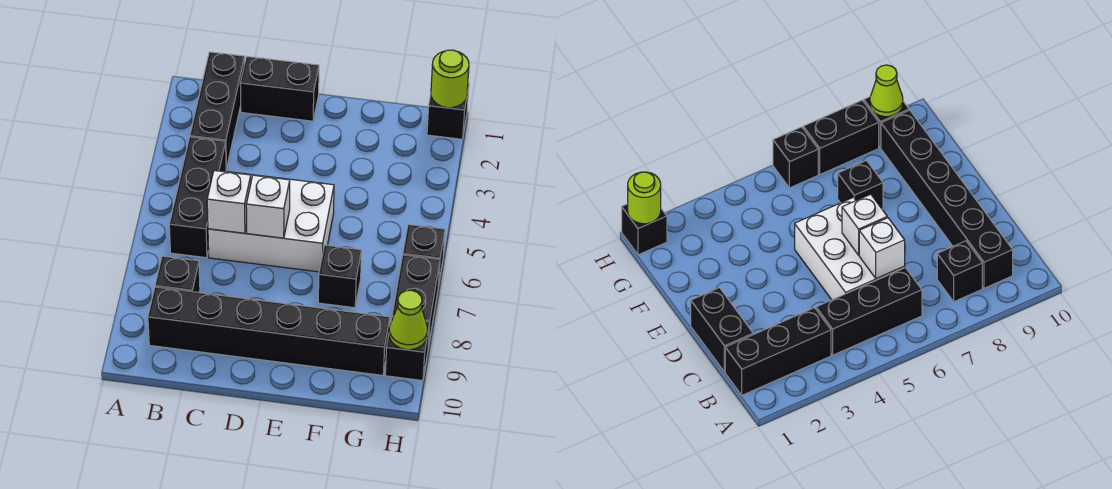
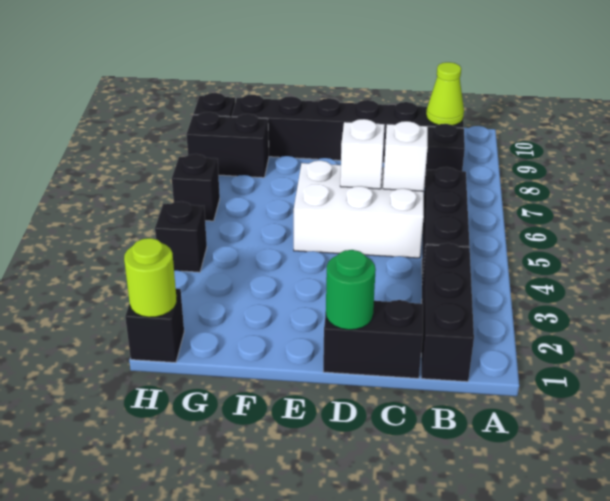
none -> green 1x1 round brick [326,250,376,330]
black 1x1 brick [318,245,362,308] -> black 1x1 brick moved to [155,201,207,272]
black 1x2 brick [392,255,440,347] -> black 1x2 brick turned to [186,112,269,178]
lime 1x1 cone [389,290,428,350] -> lime 1x1 cone moved to [426,62,464,125]

